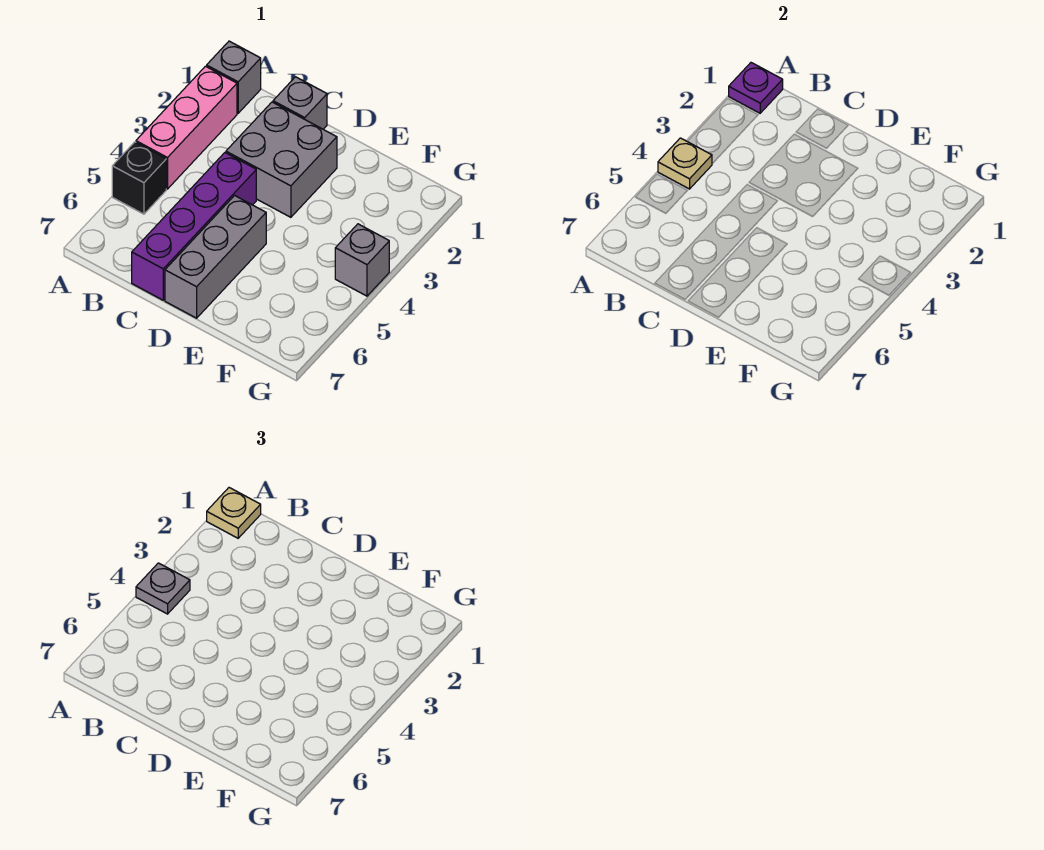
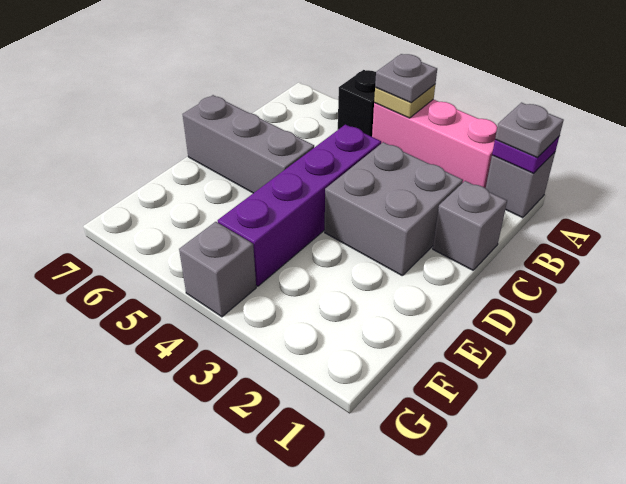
tan 1x1 plate [207,488,261,538] -> grey 1x1 plate [495,103,564,158]
purple 1x4 brick [132,153,256,300] -> purple 1x4 brick turned to [218,125,381,286]

